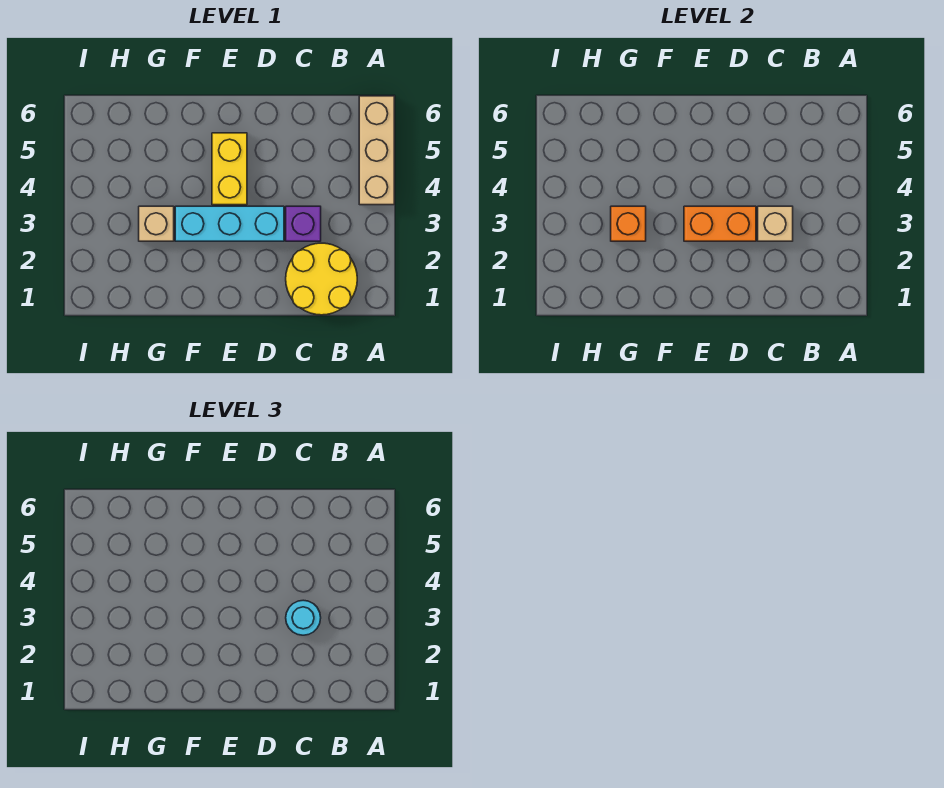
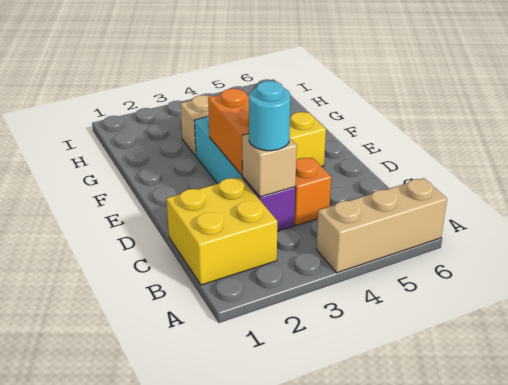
yellow 2x2 round brick [286,243,357,315] -> yellow 2x2 brick [166,177,278,285]
orange 1x1 brick [611,206,646,241] -> orange 1x1 brick moved to [294,158,331,225]

